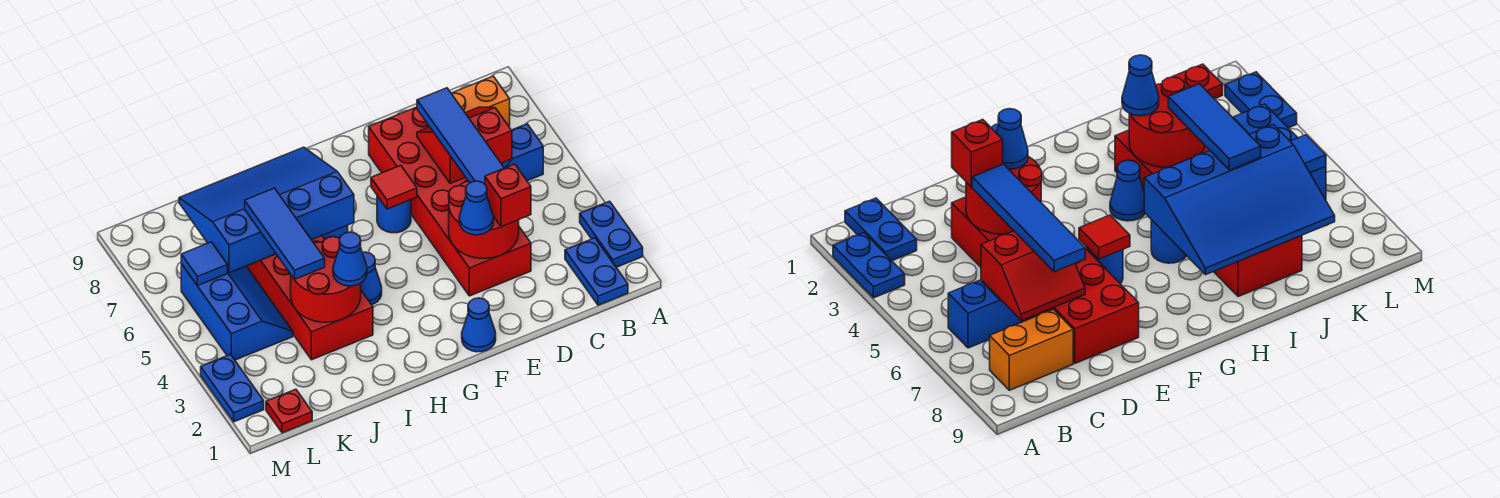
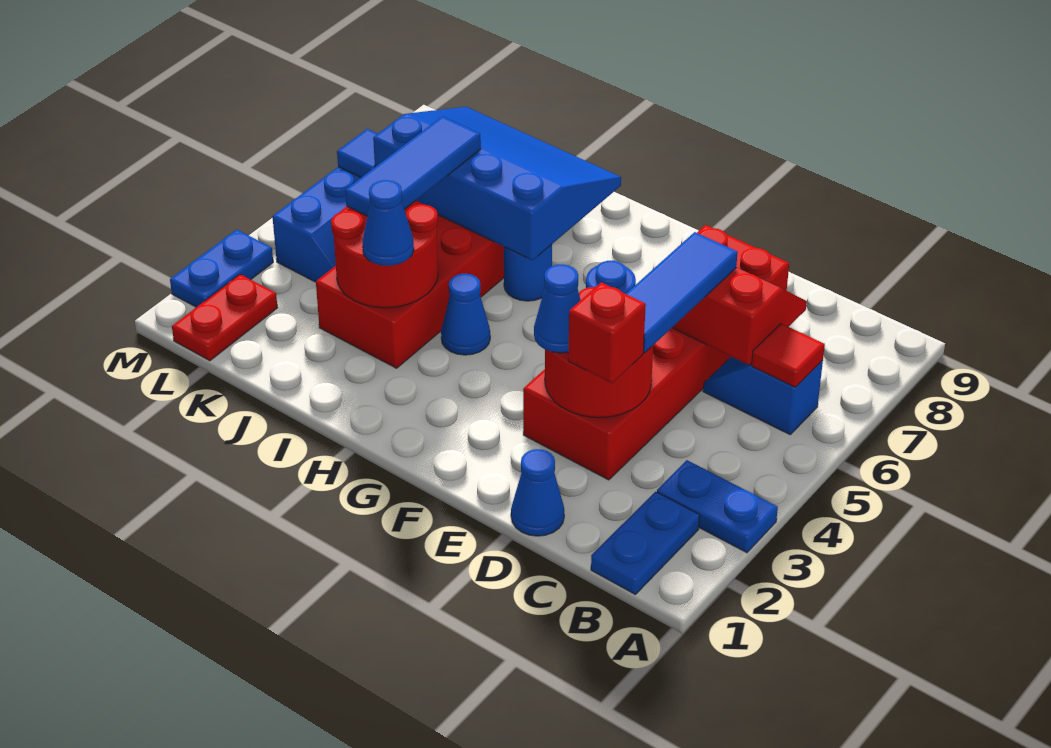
blue 1x2 plate [580,201,643,267] -> blue 1x2 plate turned to [657,460,778,553]
orange 1x2 brick [451,76,510,127] -> none
blue 1x4 tile [417,88,504,184] -> blue 1x3 tile [626,232,738,353]
blue 1x1 cone [462,298,496,352] -> blue 1x1 cone moved to [511,449,564,536]
red 1x1 tile [371,165,417,209] -> red 1x1 tile moved to [752,324,825,387]
red 1x1 plate [266,389,312,433] -> red 1x2 plate [172,274,278,361]

